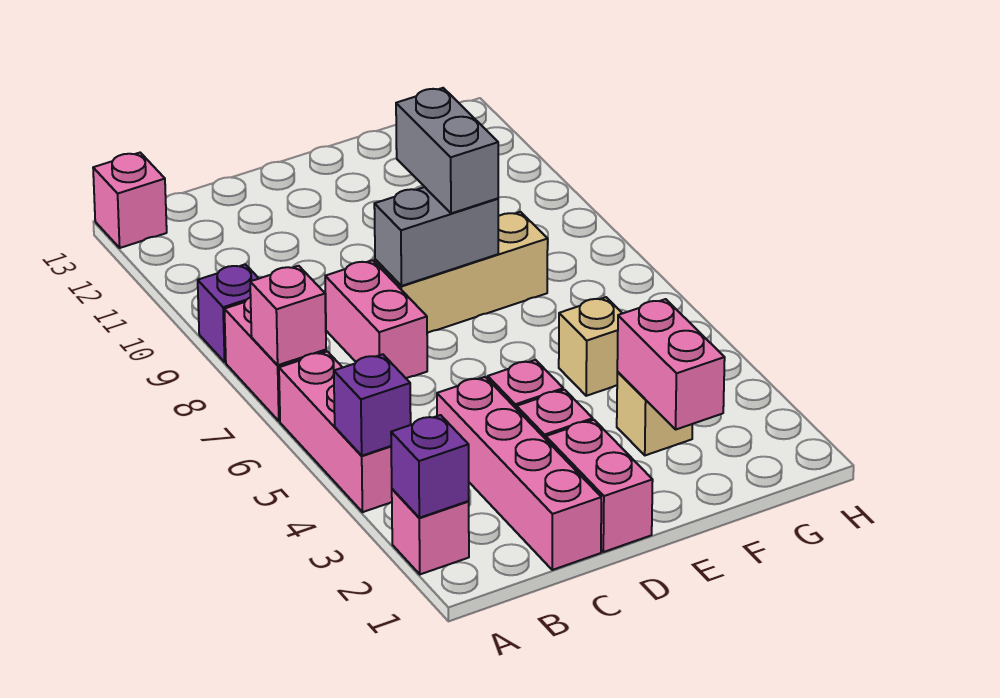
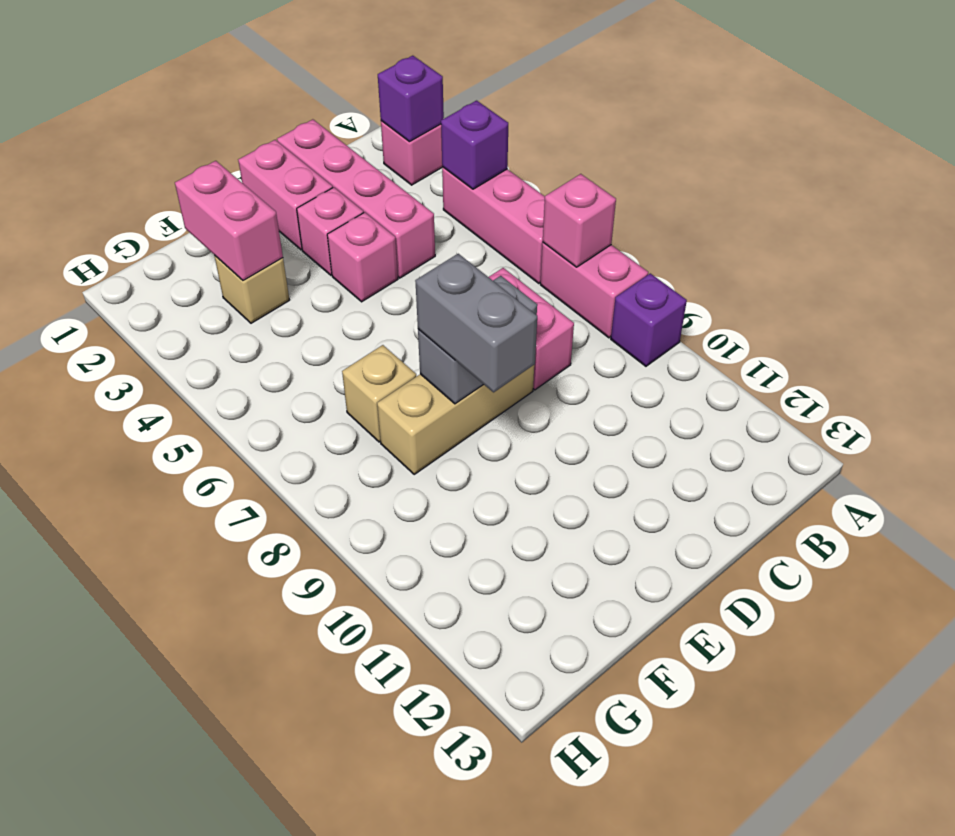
pink 1x1 brick [93,153,167,248] -> none
tan 1x1 brick [559,297,622,396] -> tan 1x1 brick moved to [342,345,416,442]

